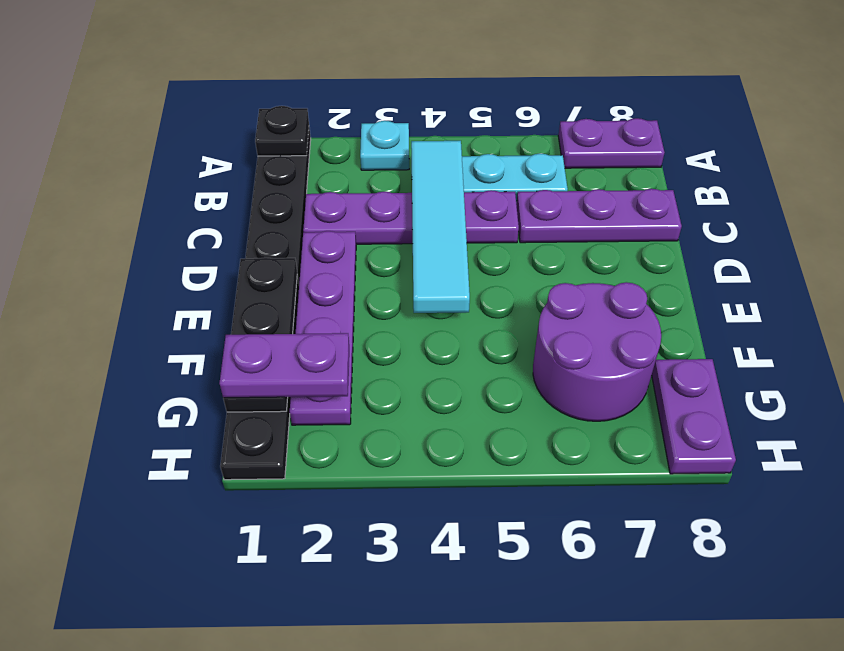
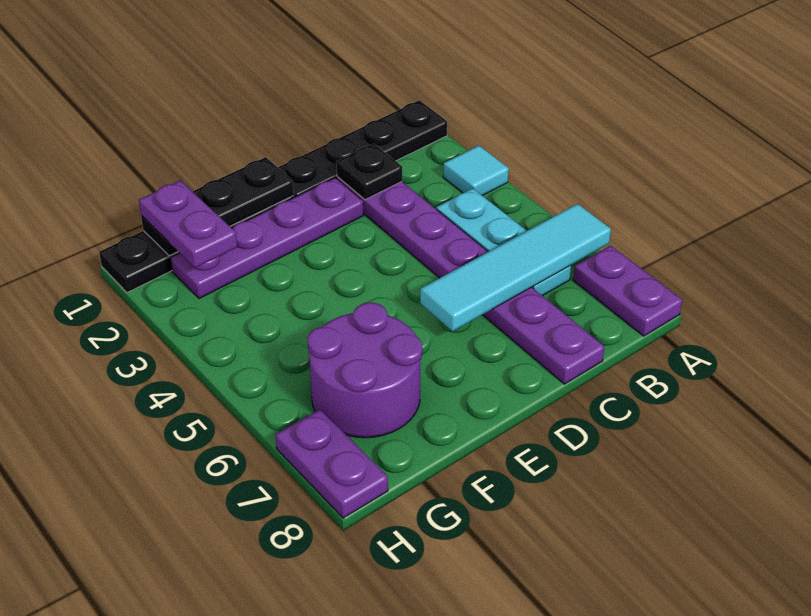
black 1x1 plate [255,106,309,156] -> black 1x1 plate moved to [336,144,402,200]
cyan 1x1 plate [360,121,409,170] -> cyan 1x1 tile [443,146,509,196]
cyan 1x4 tile [411,141,470,313] -> cyan 1x4 tile moved to [420,204,611,331]
purple 1x2 plate [652,359,736,474] -> purple 1x2 plate turned to [275,409,388,518]

